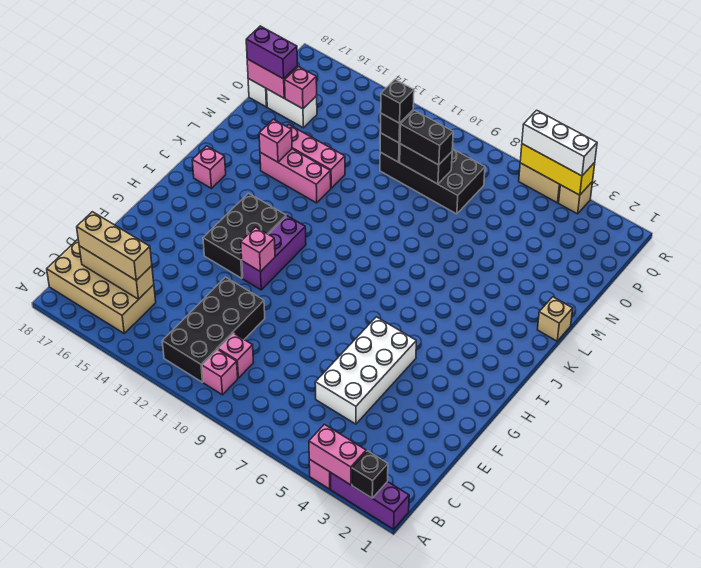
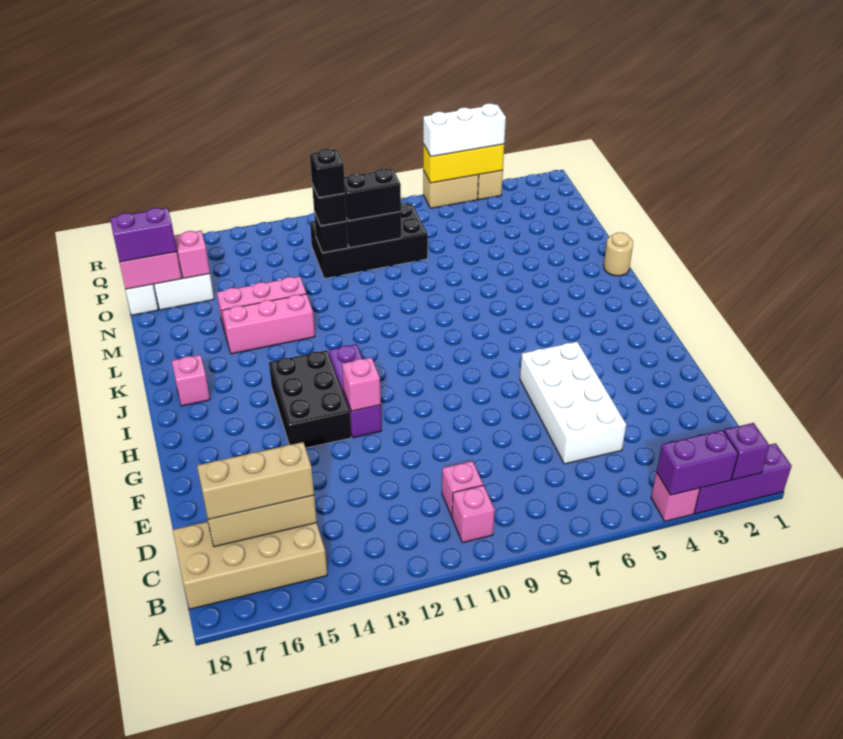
black 1x1 brick [352,451,388,498] -> purple 1x1 brick [724,423,769,480]
pink 1x2 brick [309,424,366,485] -> purple 1x2 brick [656,430,738,495]
black 2x4 brick [162,277,265,382] -> none
tan 1x1 brick [537,297,573,341] -> tan 1x1 round brick [604,232,633,276]
pink 1x1 brick [259,119,292,162] -> none

